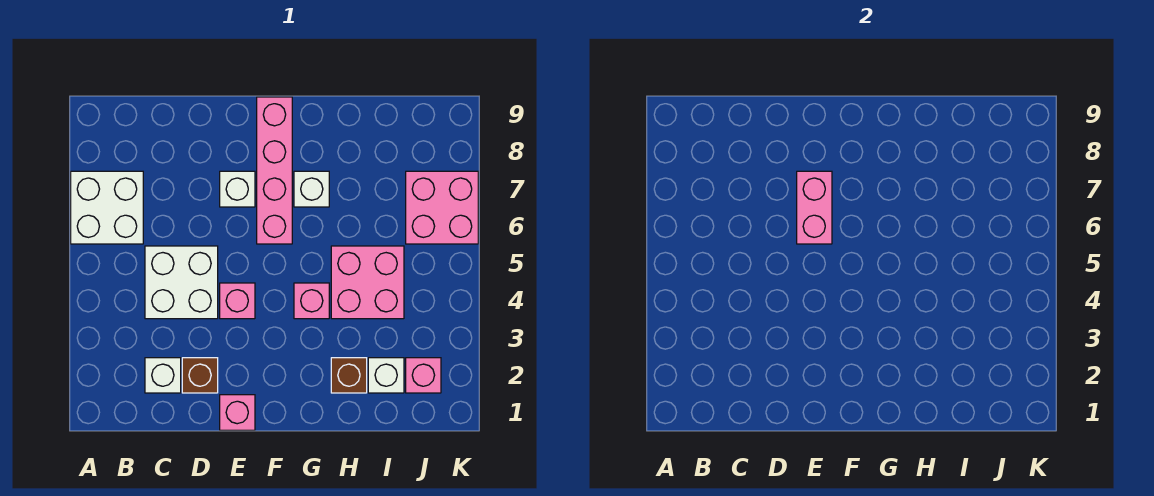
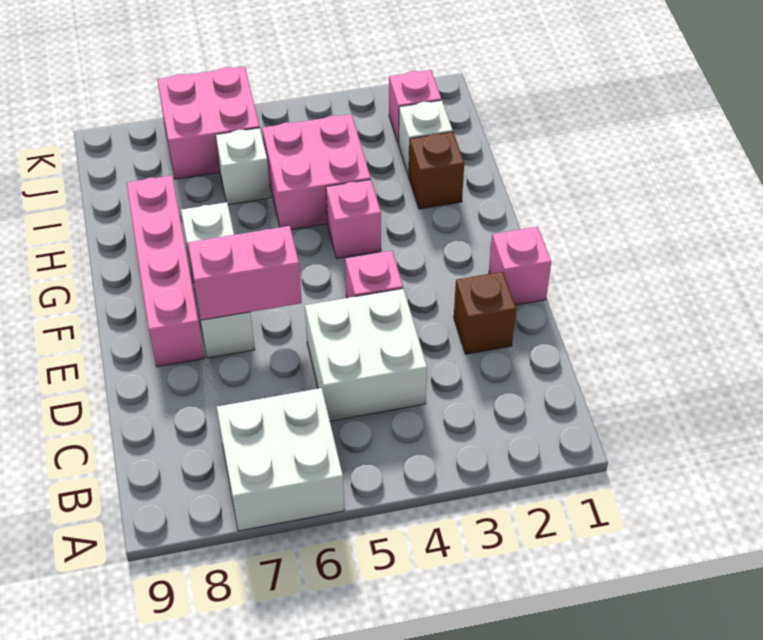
white 1x1 brick [145,358,181,393] -> white 1x1 brick moved to [216,128,271,205]
pink 1x4 brick [257,97,292,244] -> pink 1x4 brick turned to [127,175,204,367]

